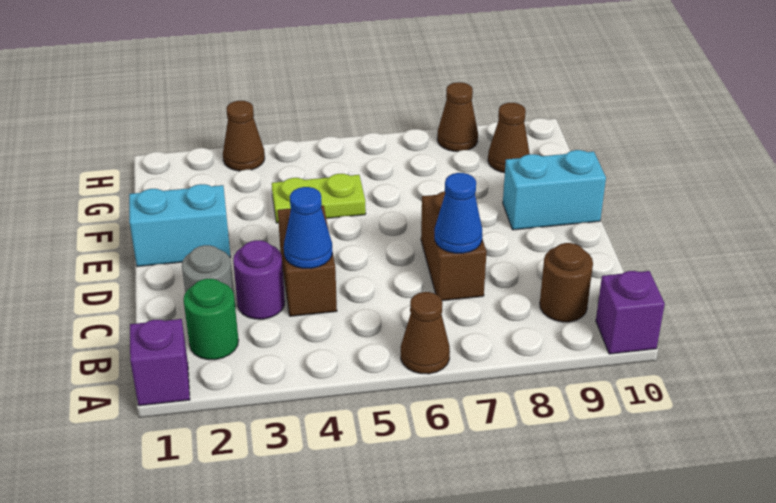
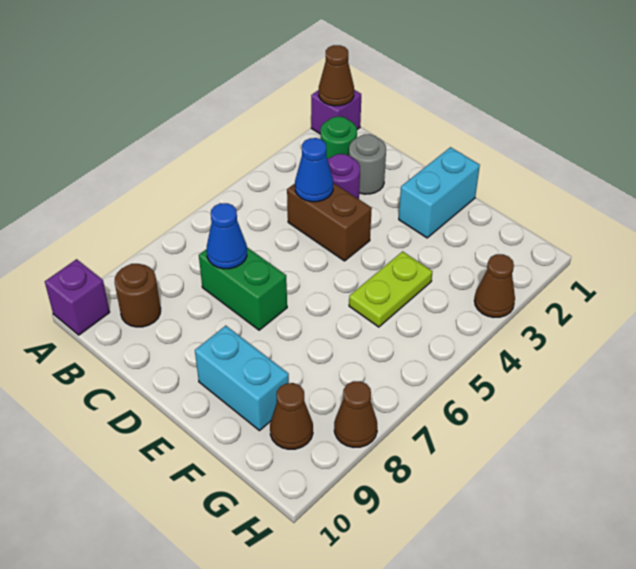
brown 1x1 cone [401,292,450,374] -> brown 1x1 cone moved to [319,45,354,106]
brown 1x2 brick [421,191,487,301] -> green 1x2 brick [199,248,287,330]
cyan 1x2 brick [503,150,606,230] -> cyan 1x2 brick turned to [195,326,289,431]

